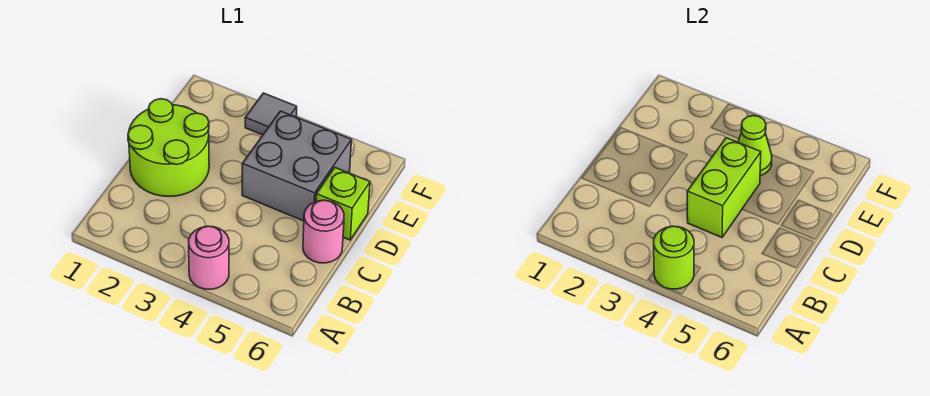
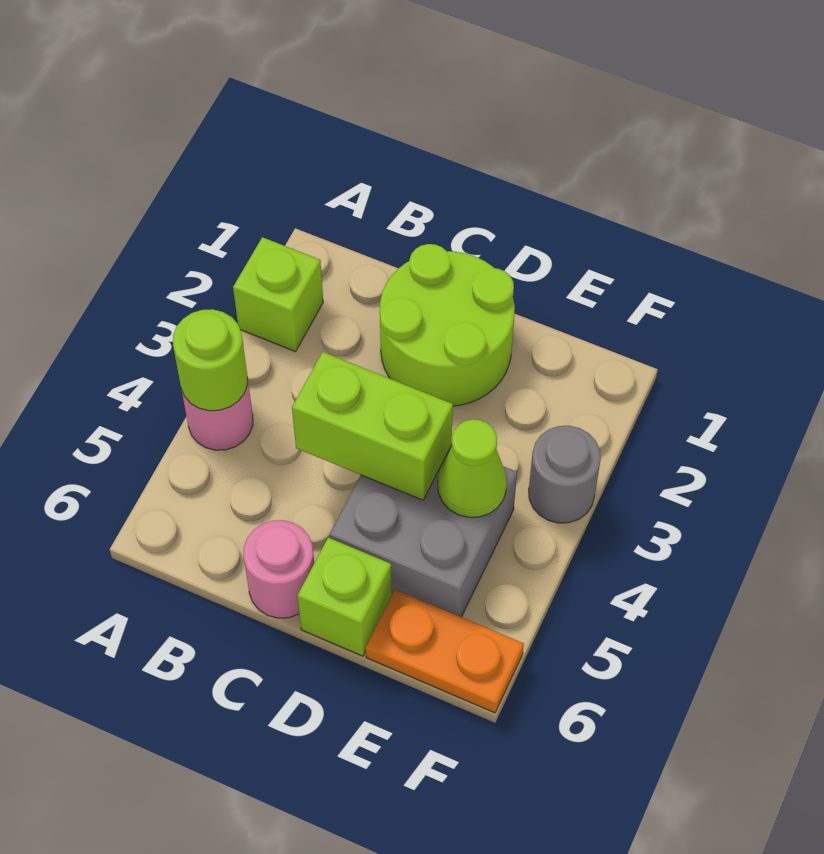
none -> lime 1x1 brick [233,237,323,352]
none -> orange 1x2 plate [366,589,524,713]
grey 1x1 tile [245,93,297,135] -> grey 1x1 round brick [529,426,601,523]

